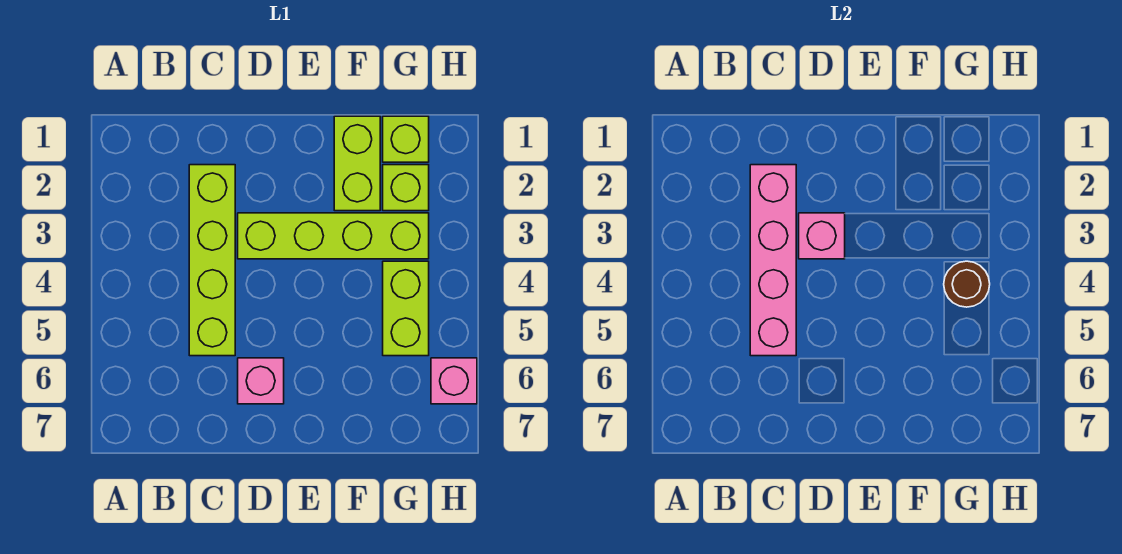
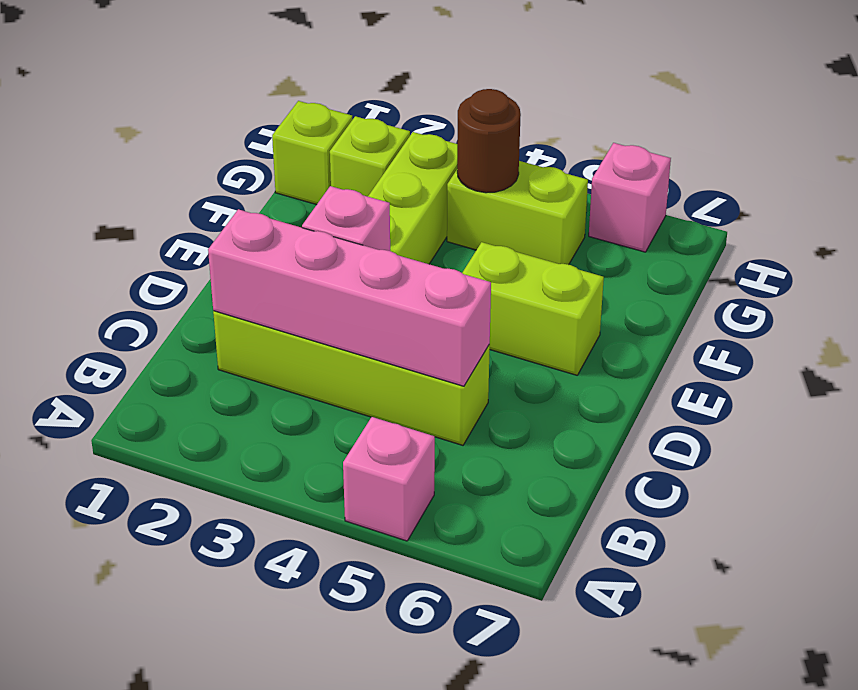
pink 1x1 brick [238,358,284,404] -> pink 1x1 brick moved to [343,417,435,541]
lime 1x2 brick [334,116,380,211] -> lime 1x2 brick moved to [462,242,604,375]

